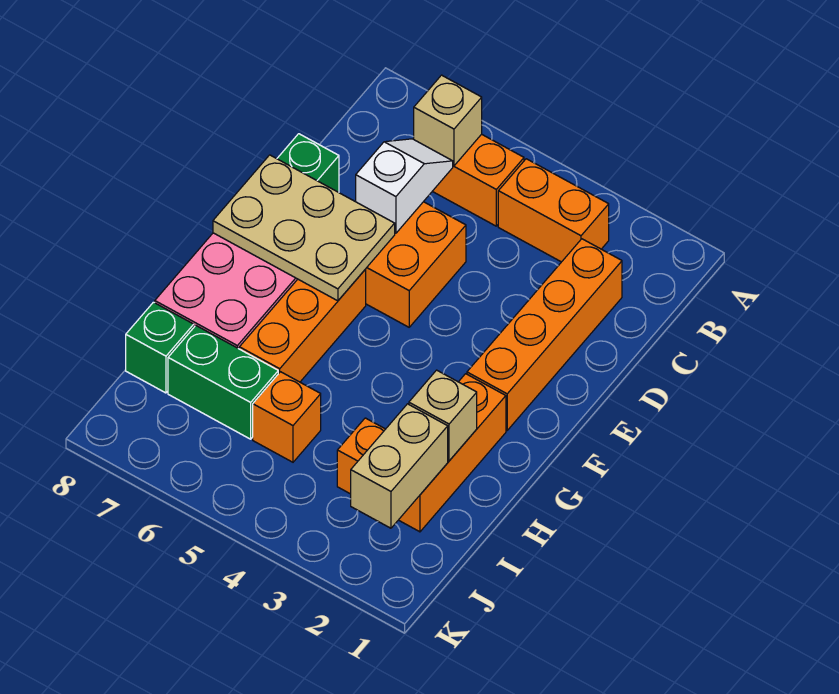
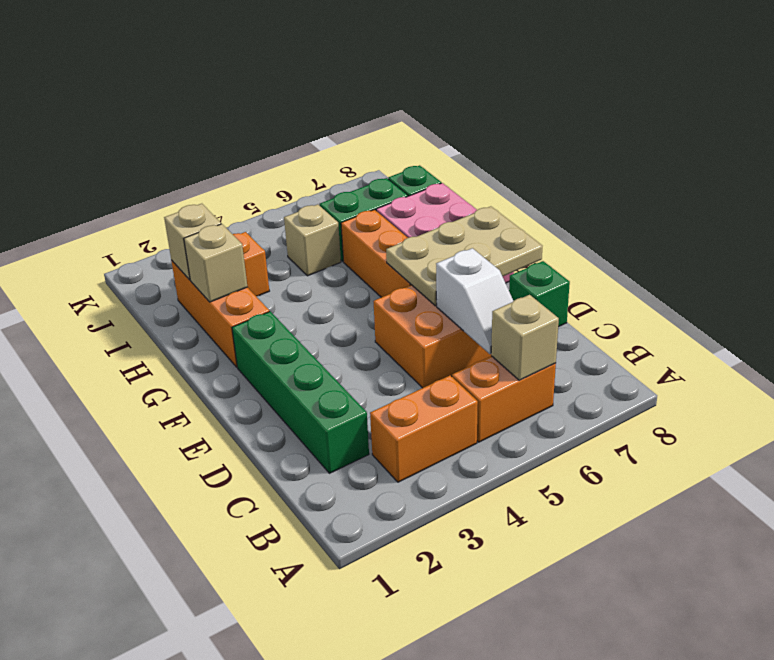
orange 1x4 brick [467,239,622,430] -> green 1x4 brick [232,311,369,473]
tan 1x2 brick [351,404,448,528] -> tan 1x1 brick [164,204,221,280]
orange 1x1 brick [253,372,321,462] -> tan 1x1 brick [284,204,341,276]

